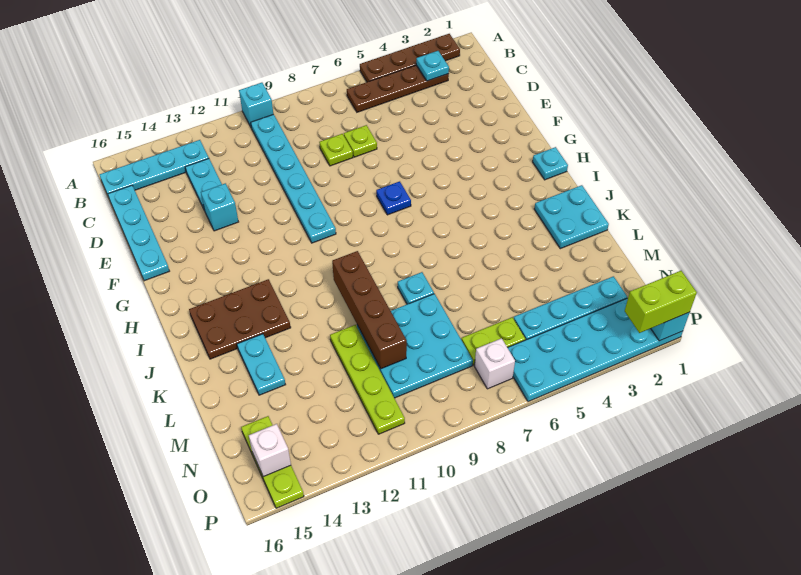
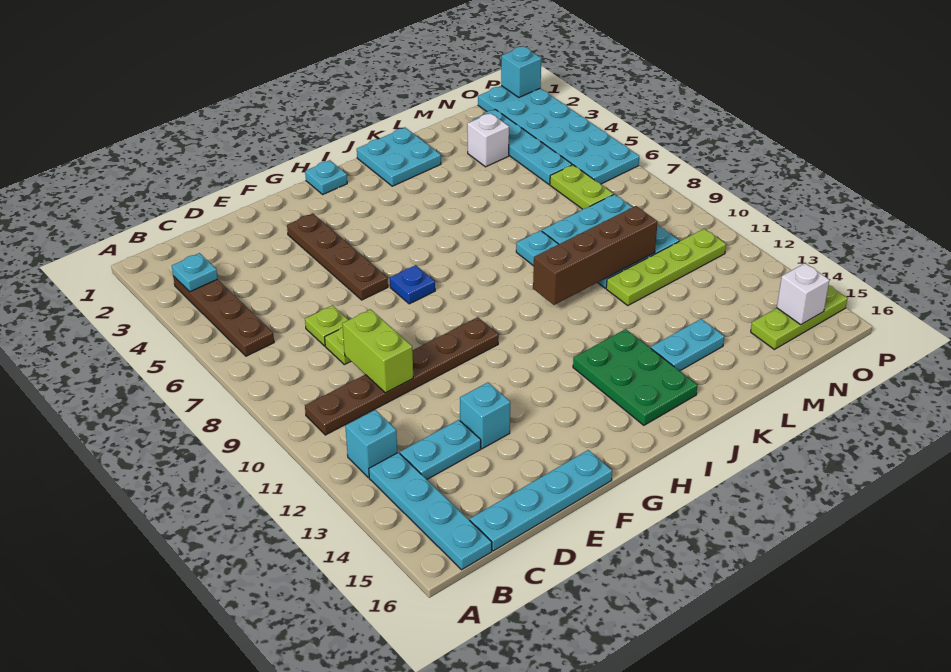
brown 1x4 plate [360,34,460,82] -> brown 1x4 plate moved to [287,213,388,300]
cyan 1x1 brick [239,83,273,127] -> cyan 1x1 brick moved to [345,410,397,477]
cyan 1x6 plate [251,114,336,243] -> brown 1x6 plate [305,317,499,435]
brown 2x3 plate [189,279,291,359] -> green 2x3 plate [573,329,697,425]
white 1x1 brick [474,338,515,389] -> white 1x1 brick moved to [467,113,509,167]
lime 1x2 brick [625,271,697,333] -> lime 1x2 brick moved to [342,309,413,393]

